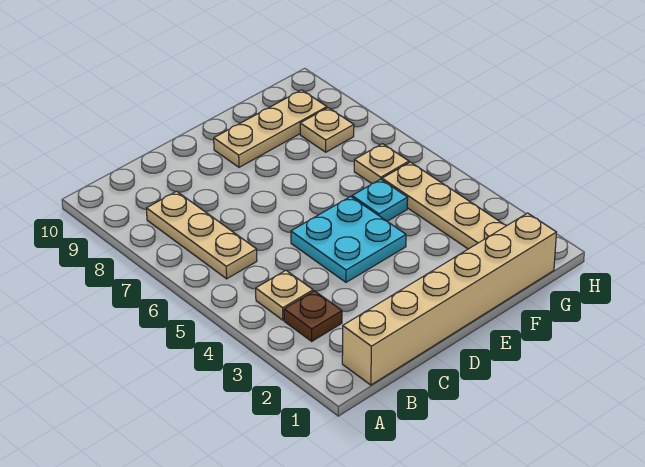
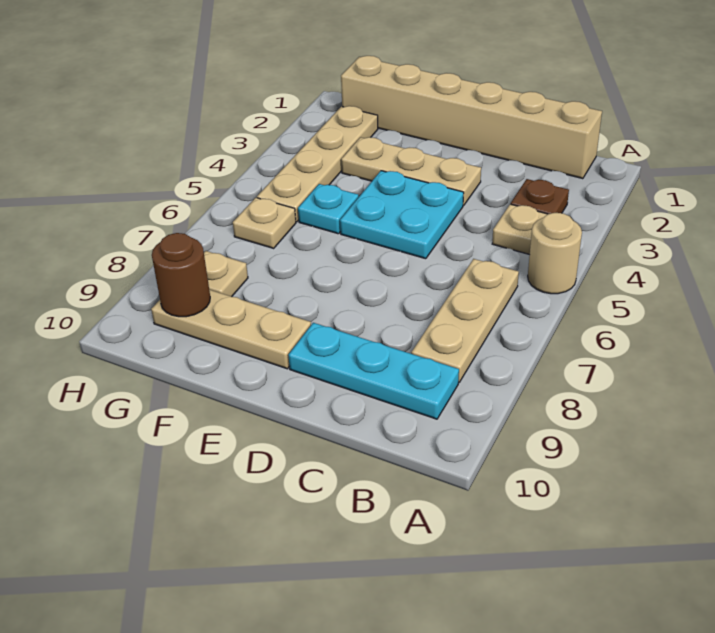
none -> tan 1x1 round brick [528,213,582,294]
none -> cyan 1x3 plate [289,323,459,419]
none -> tan 1x3 plate [341,137,481,205]
none -> brown 1x1 round brick [152,233,210,317]

